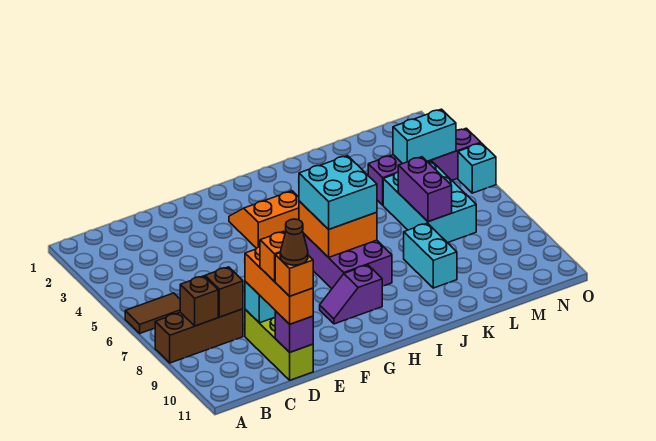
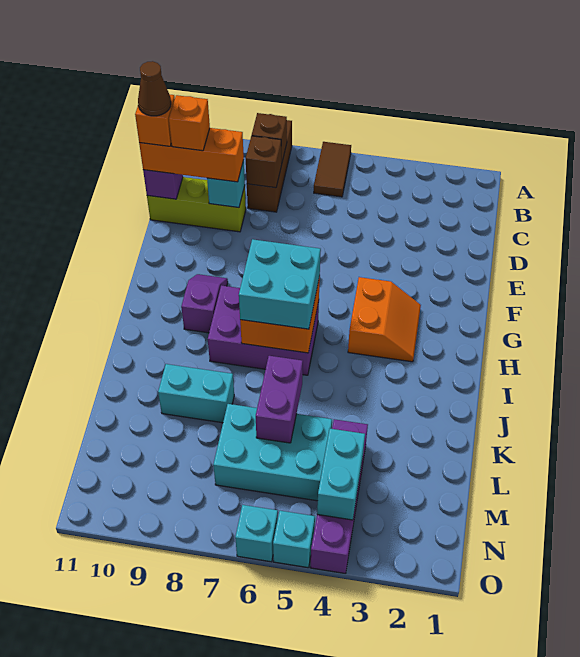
purple 1x2 brick [398,157,452,222] -> purple 1x2 brick turned to [256,356,303,443]
none -> cyan 1x1 brick [235,505,278,562]

